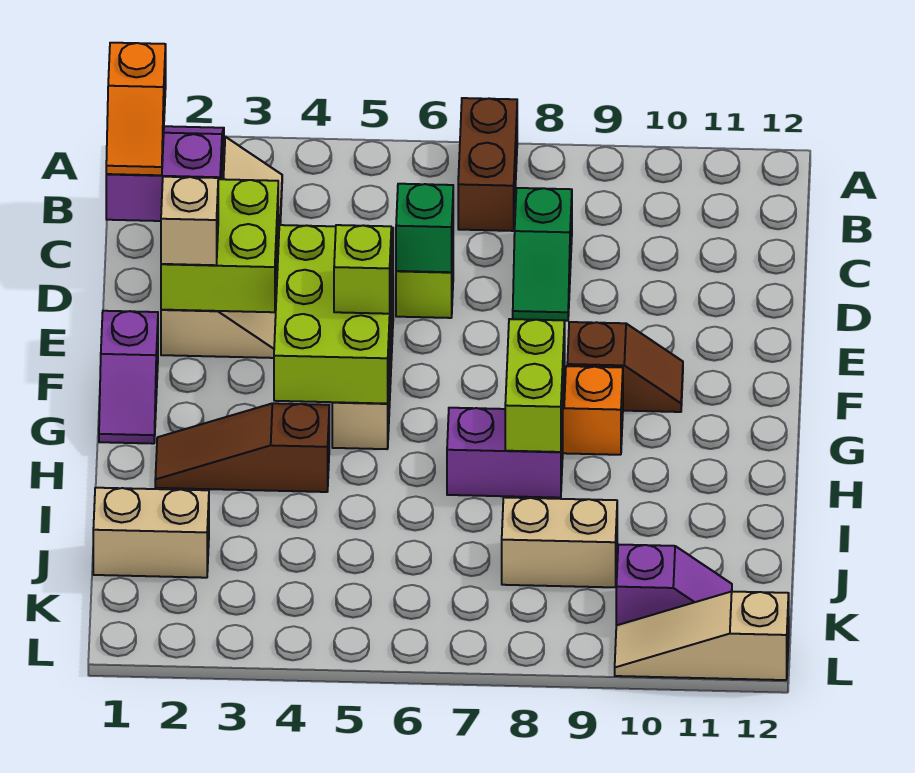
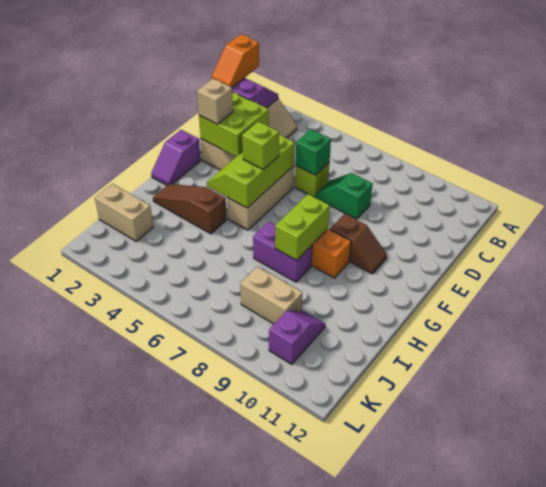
brown 1x2 brick [458,98,517,231] -> none
green 1x2 slope [513,188,572,321] -> green 1x2 slope turned to [316,173,373,219]
lime 2x3 brick [274,225,393,404] -> lime 2x3 slope [207,135,294,208]
purple 1x2 slope [616,545,732,625] -> purple 1x2 slope turned to [269,311,325,364]
tan 1x3 slope [615,592,789,680] -> none

